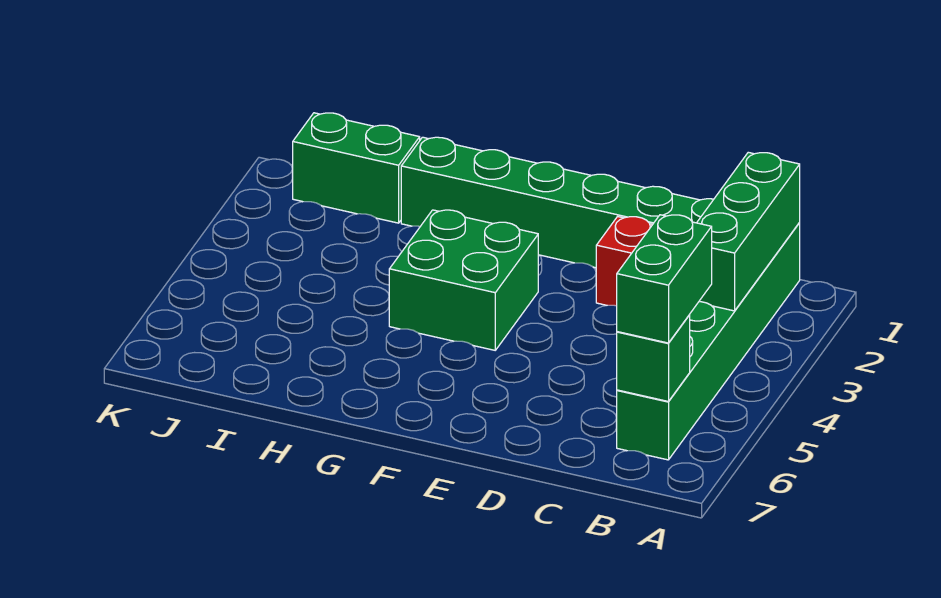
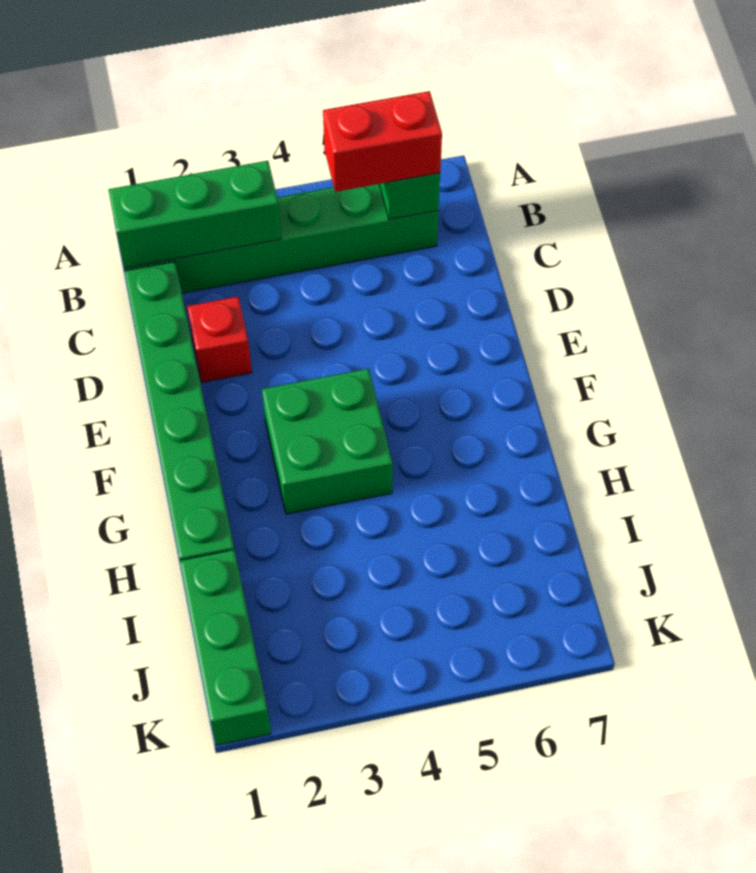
green 1x2 brick [617,215,712,343] -> red 1x2 brick [323,91,442,192]
green 1x2 brick [293,113,420,223] -> green 1x3 brick [180,550,271,746]

